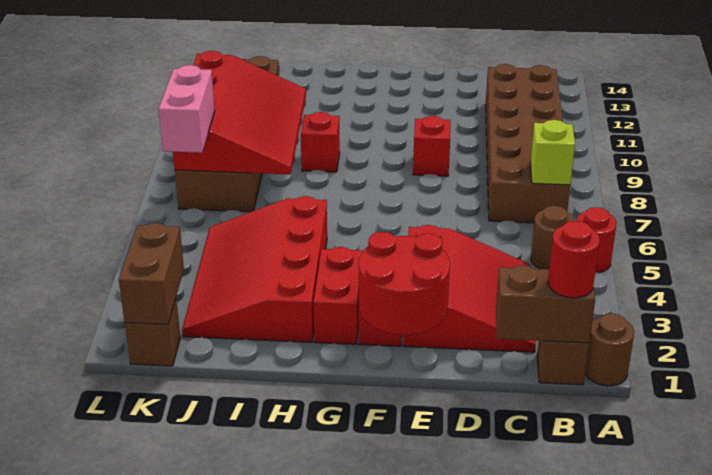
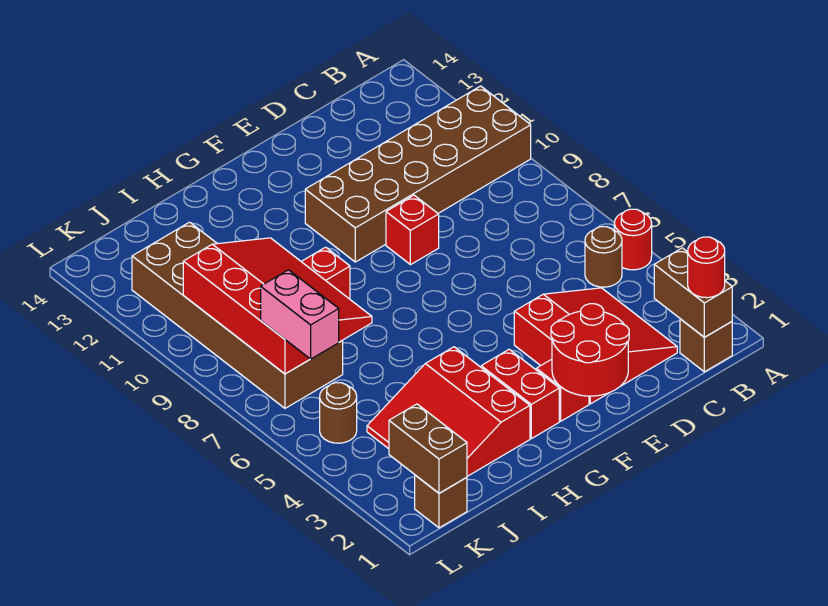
brown 1x1 round brick [585,313,634,386] -> brown 1x1 round brick moved to [320,383,357,443]
brown 1x2 brick [496,265,595,343] -> brown 1x2 brick turned to [654,248,732,337]
brown 2x6 brick [486,64,570,223] -> brown 2x6 brick turned to [305,86,531,262]
lime 1x1 brick [530,120,575,185] -> none
red 3x4 slope [182,196,327,342] -> red 3x3 slope [367,347,530,476]

